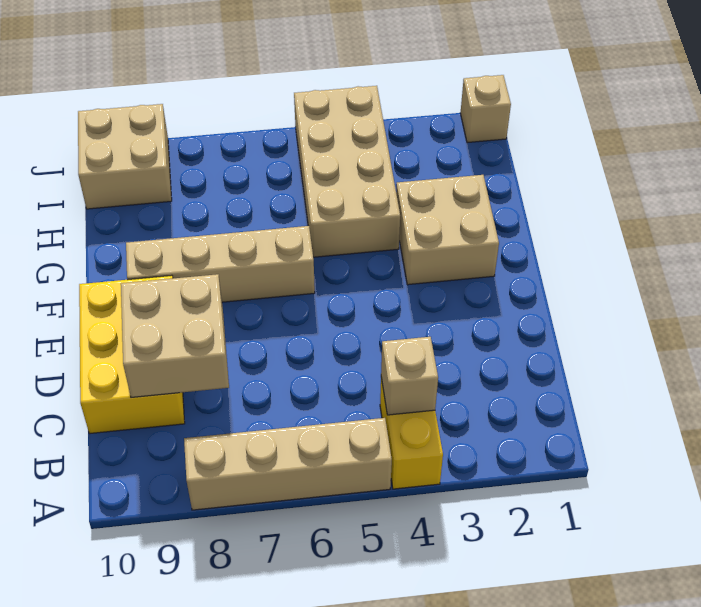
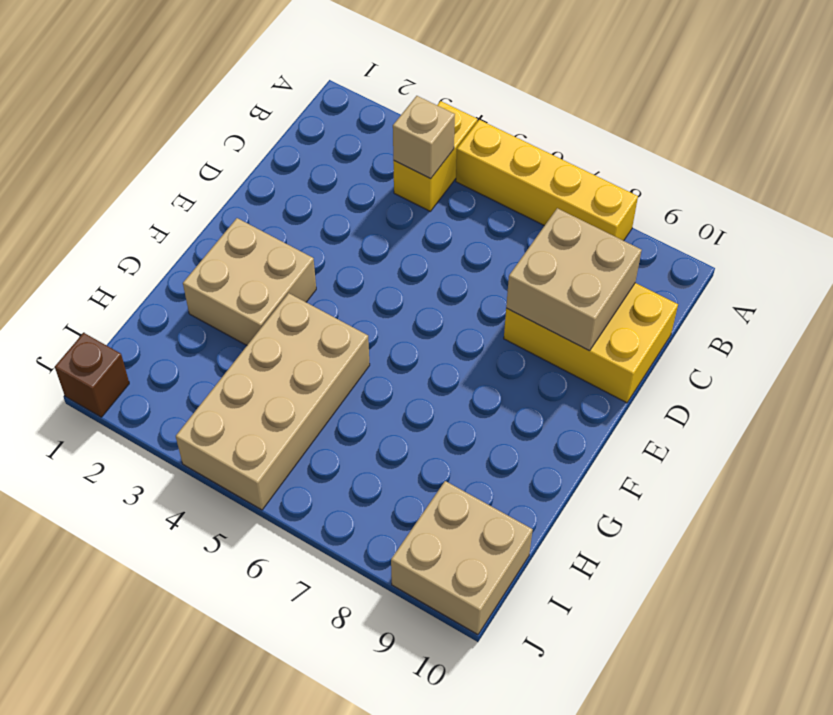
tan 1x4 brick [184,418,392,510] -> yellow 1x4 brick [456,120,638,241]
yellow 2x3 brick [79,275,185,434] -> yellow 2x3 brick turned to [504,283,678,403]
tan 1x4 brick [126,226,315,302] -> none
tan 1x1 brick [460,75,511,143] -> brown 1x1 brick [55,333,129,417]

